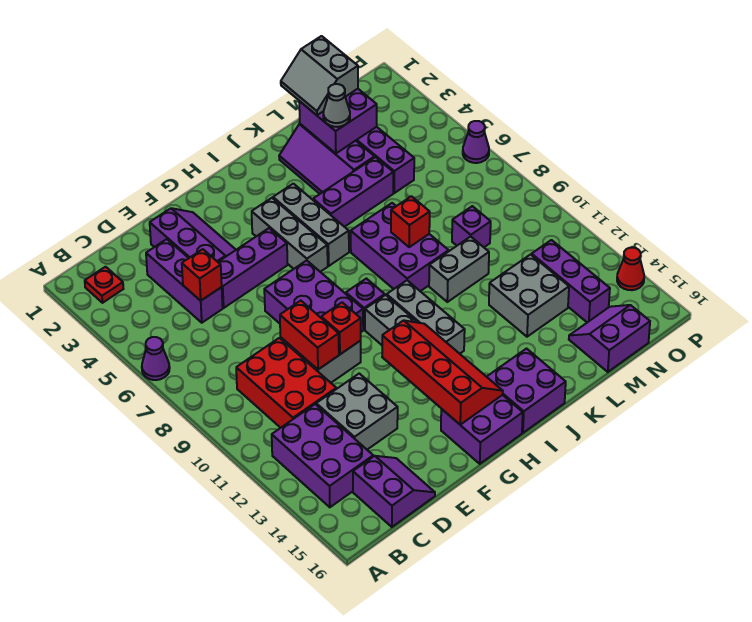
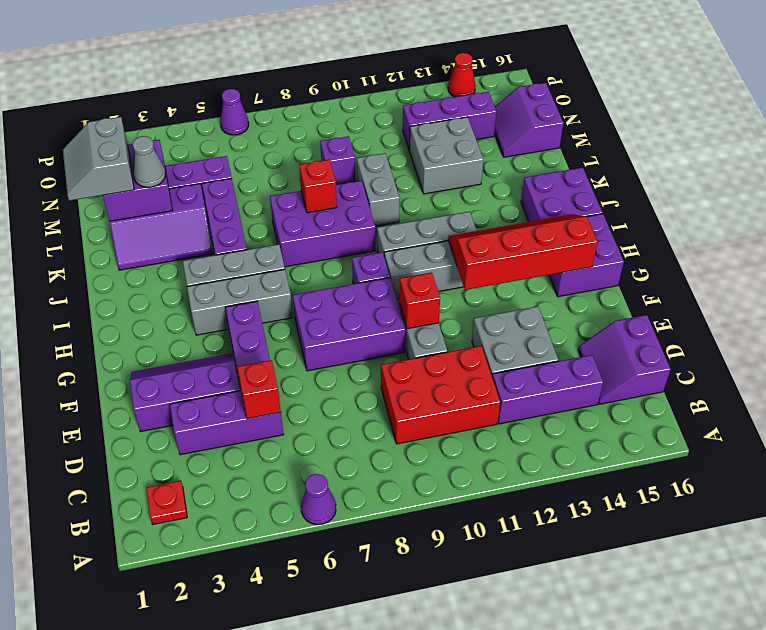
purple 2x3 brick [272,404,373,507] -> purple 1x3 brick [492,355,603,424]
purple 2x2 slope [353,456,435,527] -> purple 2x2 slope turned to [578,315,671,404]
red 1x2 brick [280,301,339,370] -> none
grey 2x2 slope [281,36,358,115] -> grey 2x2 slope turned to [63,117,134,201]

